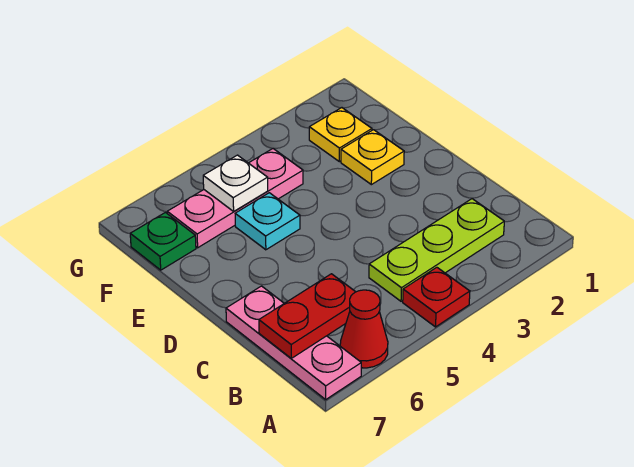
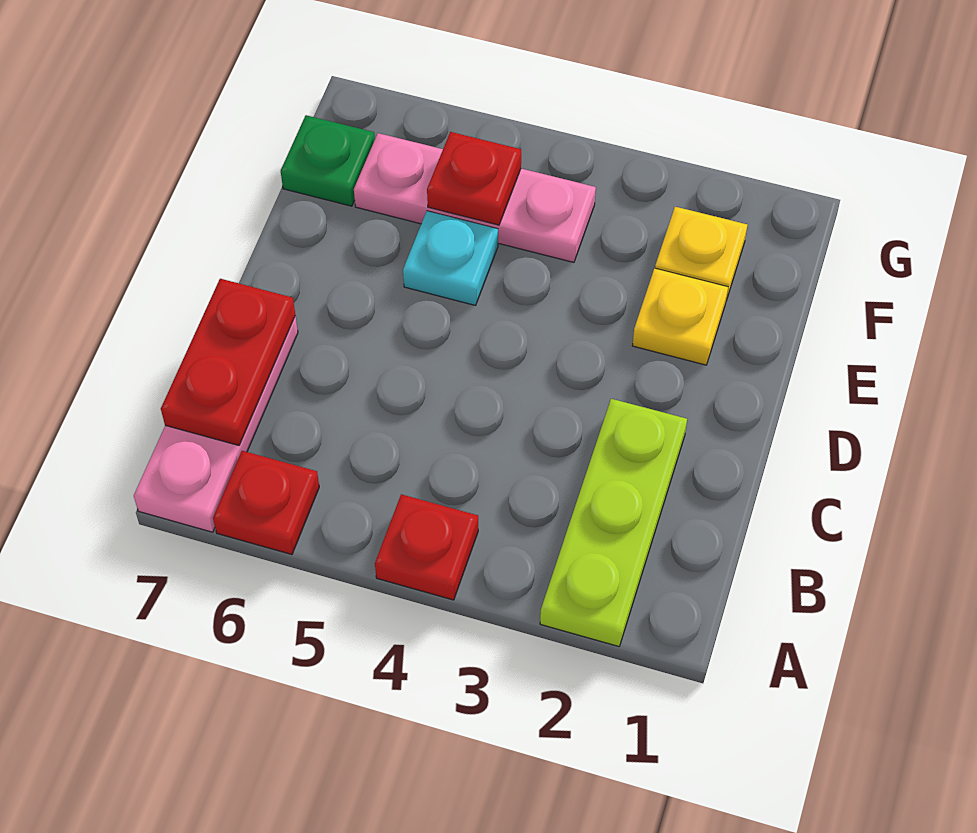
red 1x1 cone [340,290,388,368] -> red 1x1 plate [213,451,319,555]
lime 1x3 plate [369,199,504,301] -> lime 1x3 plate turned to [540,399,687,646]
red 1x2 plate [259,274,355,358] -> red 1x2 plate turned to [161,279,295,445]
white 1x1 plate [203,155,268,211] -> red 1x1 plate [427,132,521,225]

